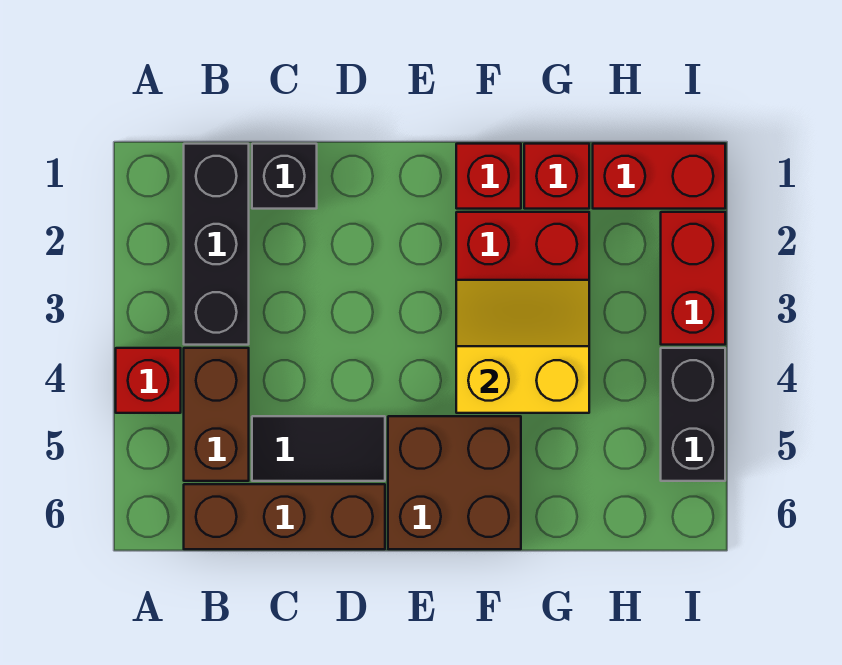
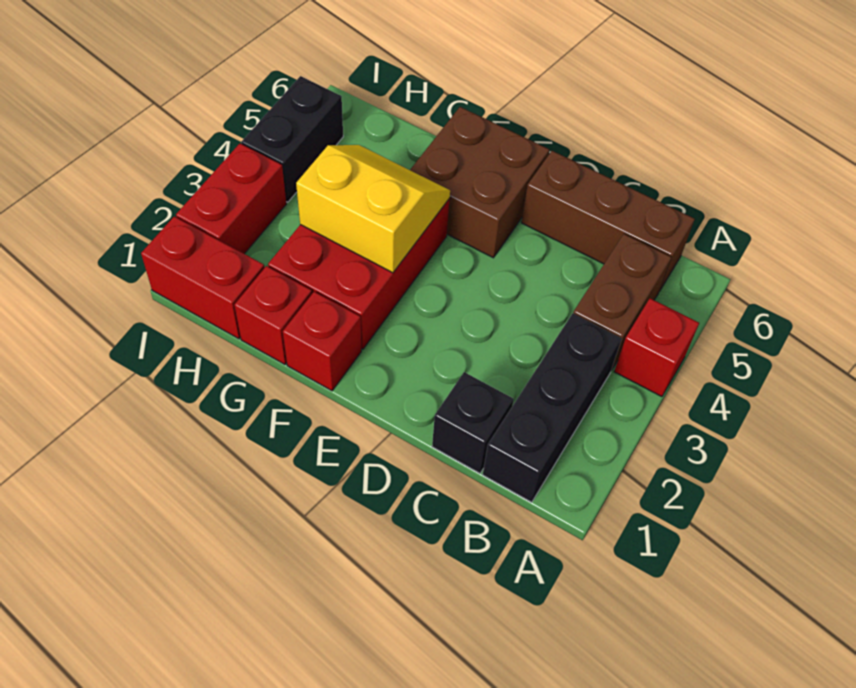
black 1x2 tile [252,416,385,481] -> none
yellow 2x2 slope [456,280,589,413] -> yellow 2x2 slope turned to [296,145,450,273]

